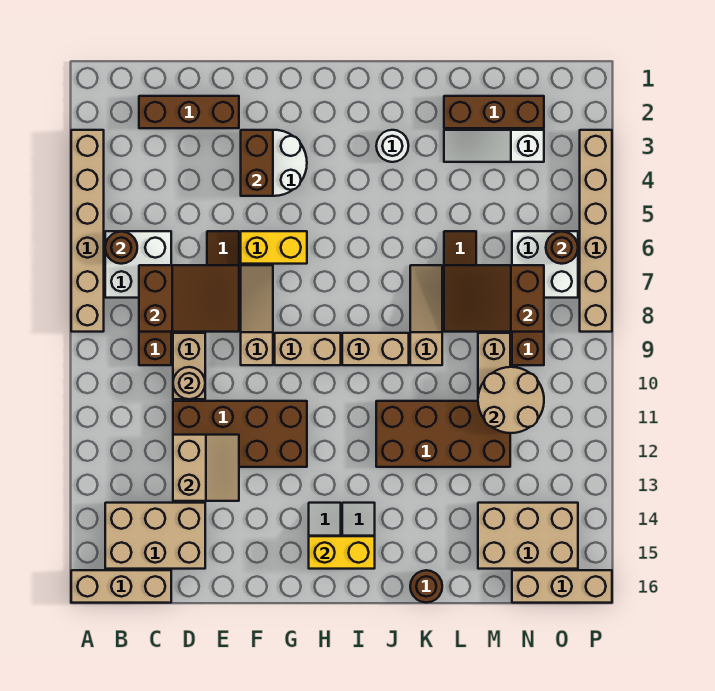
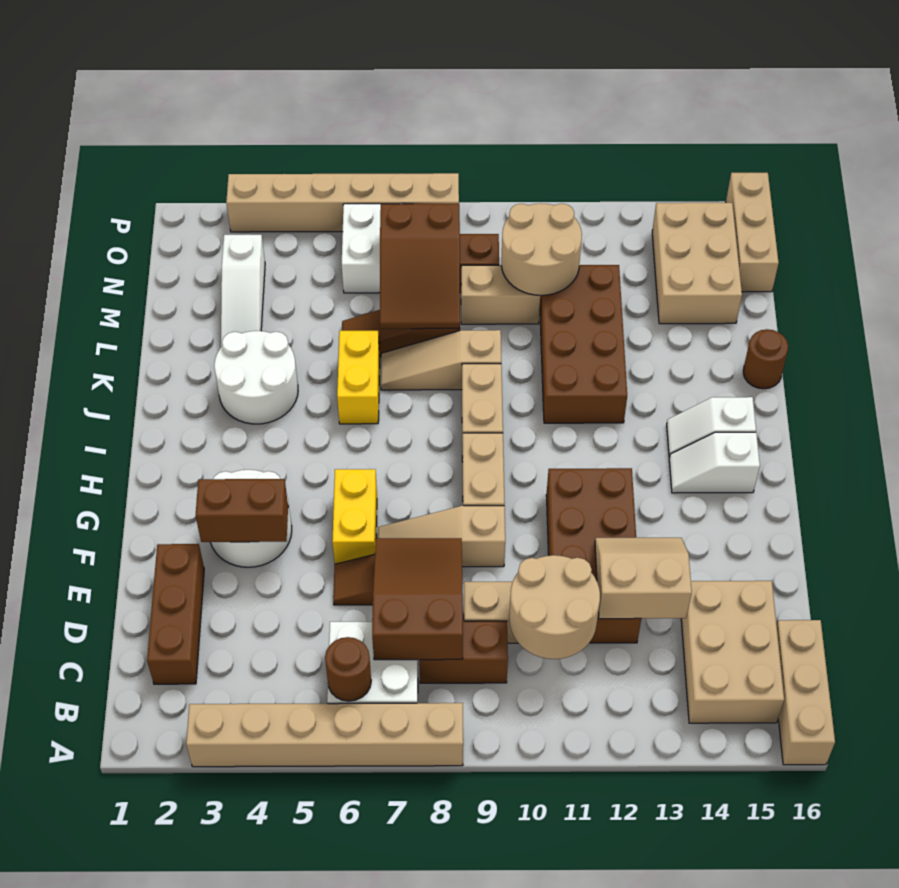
tan 1x1 round brick [173,367,205,399] -> tan 2x2 round brick [509,555,600,659]
yellow 1x2 brick [309,536,375,569] -> yellow 1x2 brick moved to [337,331,380,424]
white 1x1 round brick [376,130,409,162] -> white 2x2 round brick [214,331,298,424]
brown 1x3 brick [444,96,544,128] -> none
brown 1x1 round brick [546,232,578,264] -> none

